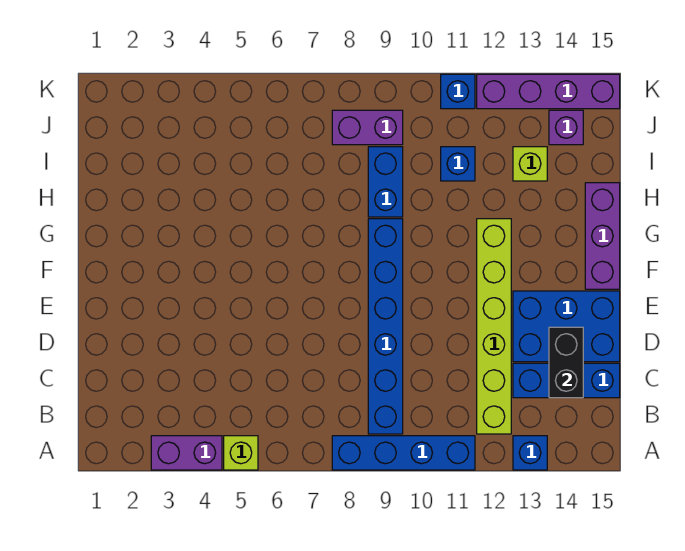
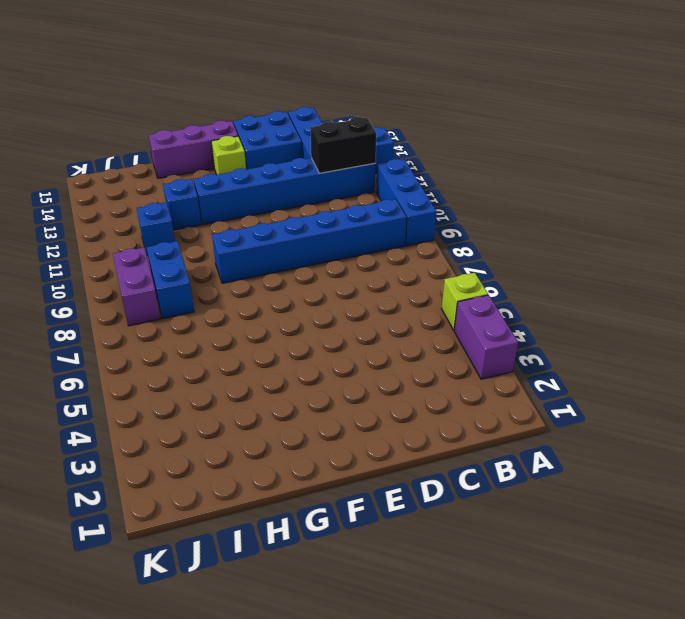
blue 1x4 brick [332,436,475,470] -> blue 1x3 brick [376,159,437,246]
lime 1x6 brick [477,219,511,434] -> blue 1x6 brick [194,158,376,225]
black 1x2 brick [549,327,583,398] -> black 1x2 brick moved to [310,117,376,173]
blue 2x3 brick [513,291,620,362] -> blue 2x2 brick [234,111,302,169]
blue 1x2 brick [368,147,403,217] -> blue 1x2 brick turned to [146,241,194,319]
lime 1x1 brick [513,147,547,181] -> lime 1x1 brick moved to [211,136,246,175]
purple 1x1 brick [549,110,583,145] -> none
blue 1x1 brick [441,74,475,109] -> blue 1x1 brick moved to [163,179,201,230]
purple 1x4 brick [477,74,620,109] -> none

